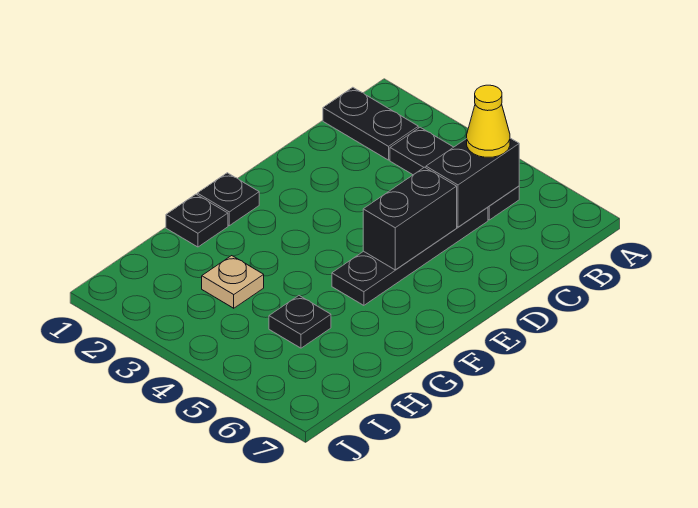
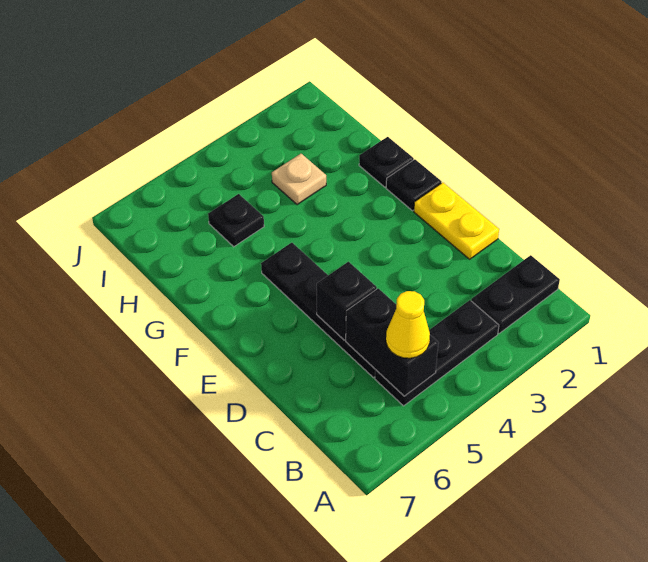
none -> yellow 1x2 plate [414,183,499,259]
black 1x2 brick [363,167,457,270] -> black 1x1 brick [317,262,377,340]

